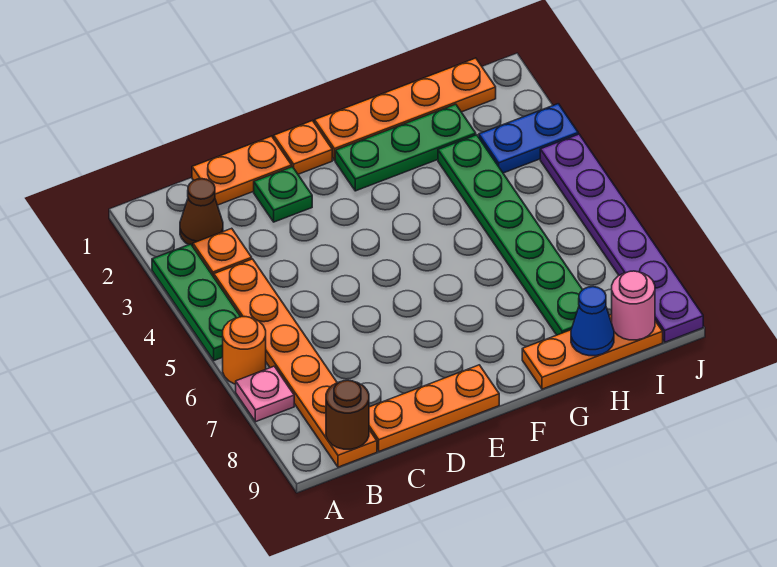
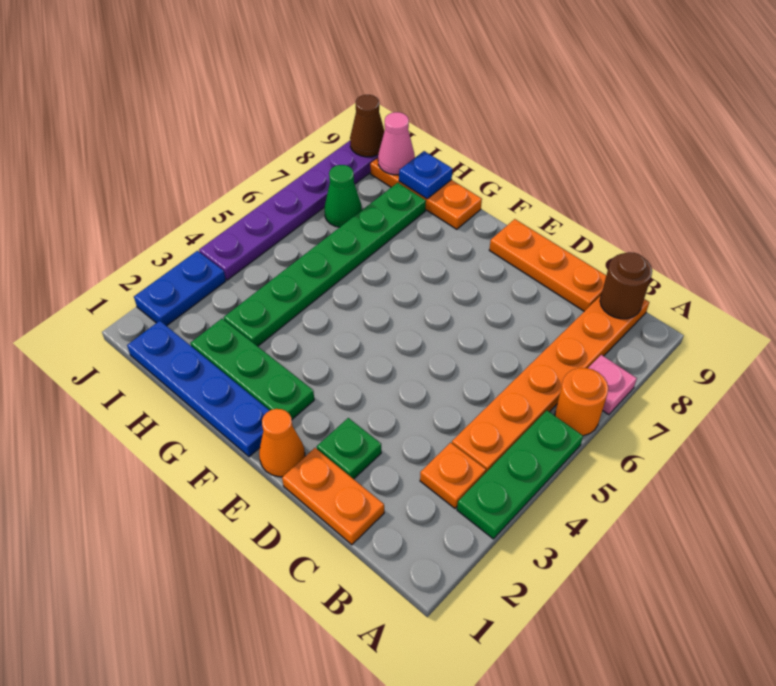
brown 1x1 cone [180,179,223,246] -> brown 1x1 cone moved to [350,95,384,157]
orange 1x1 plate [274,121,332,174] -> orange 1x1 cone [259,409,305,477]
orange 1x4 plate [315,58,496,160] -> blue 1x4 plate [127,321,270,457]
blue 1x1 cone [571,287,614,356] -> blue 1x1 plate [399,151,452,199]
blue 1x2 plate [479,104,578,173] -> blue 1x2 plate turned to [134,251,226,326]
none -> green 1x1 cone [324,165,362,227]
pink 1x1 round brick [612,271,655,340] -> pink 1x1 cone [378,112,415,175]

